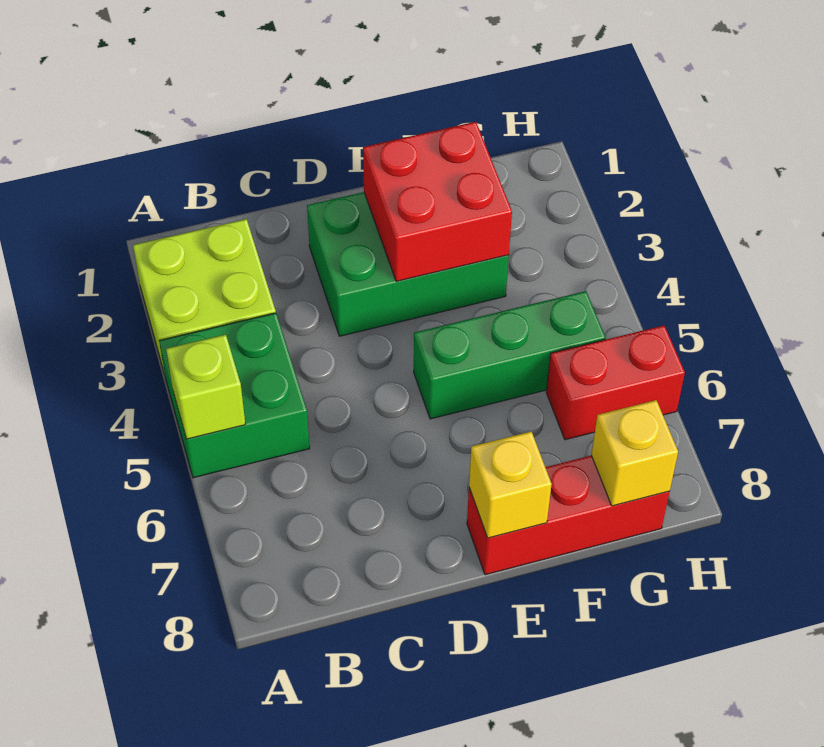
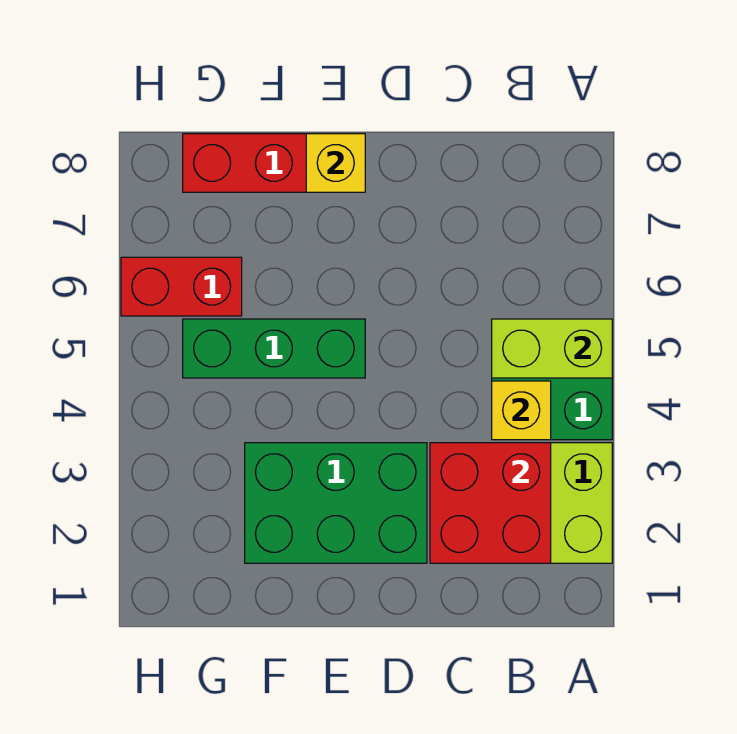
lime 1x1 brick [166,334,245,439] -> lime 1x2 brick [492,319,612,378]
red 2x2 brick [363,122,512,281] -> red 2x2 brick moved to [430,443,551,563]
yellow 1x1 brick [591,400,678,506] -> yellow 1x1 brick moved to [492,381,551,440]

